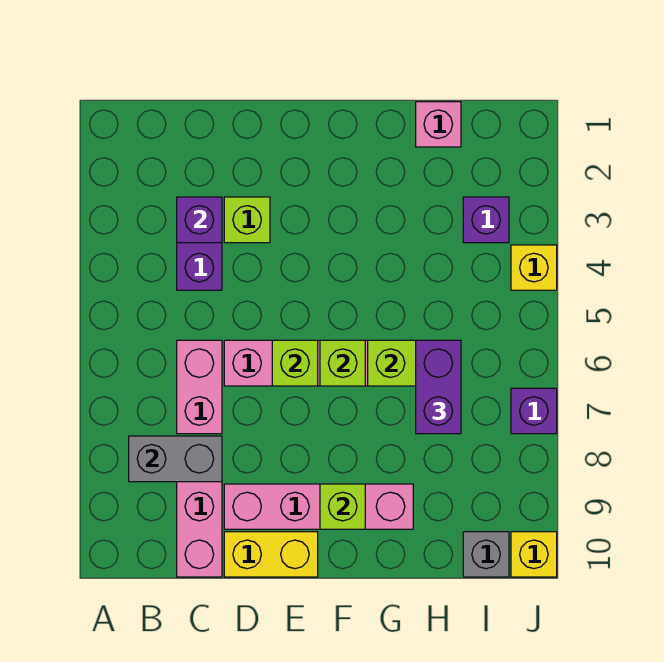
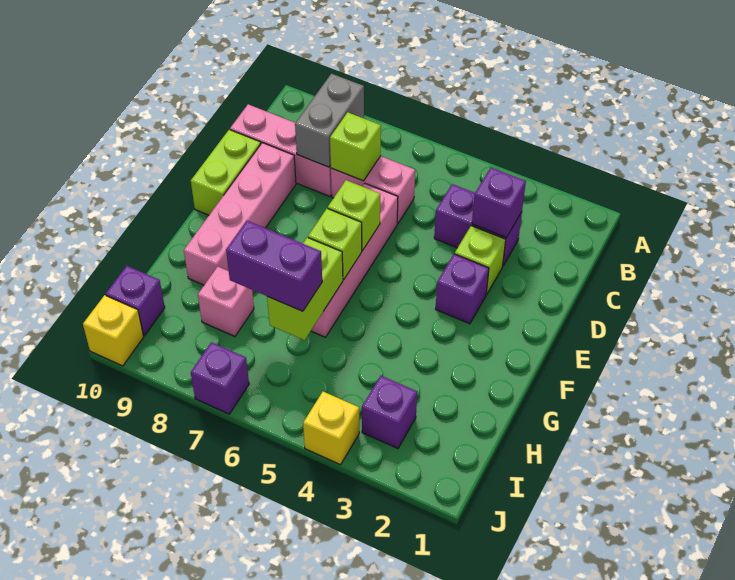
yellow 1x2 brick [224,532,318,577] -> lime 1x2 brick [191,130,261,215]
none -> purple 1x1 brick [436,254,489,324]
lime 1x1 brick [320,484,365,529] -> lime 1x1 brick moved to [330,112,381,181]
pink 1x1 brick [416,102,461,147] -> pink 1x1 brick moved to [198,266,254,336]
grey 1x1 brick [463,532,509,577] -> purple 1x1 brick [106,266,165,336]

